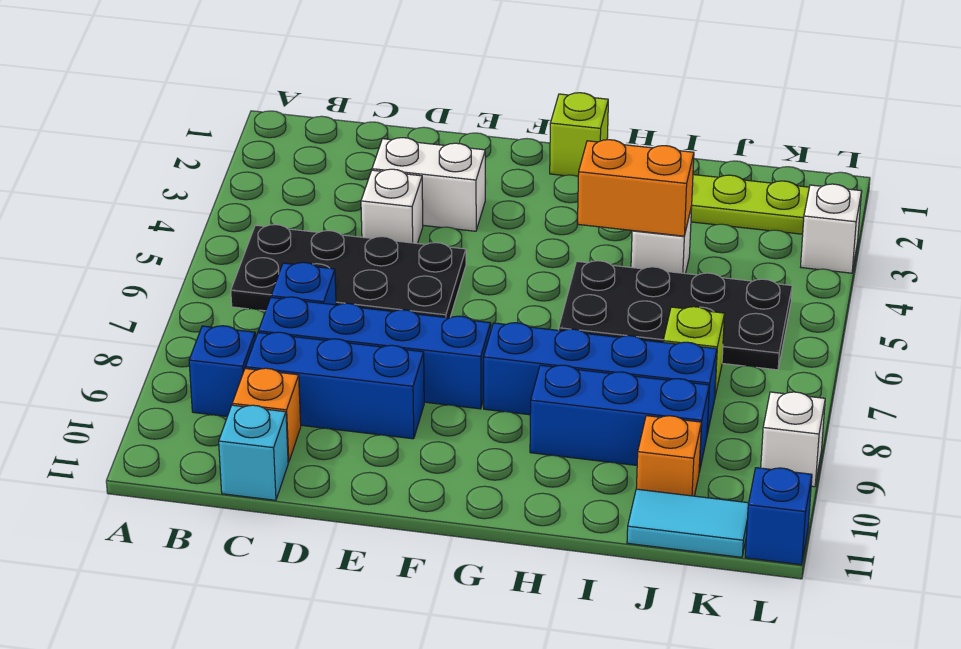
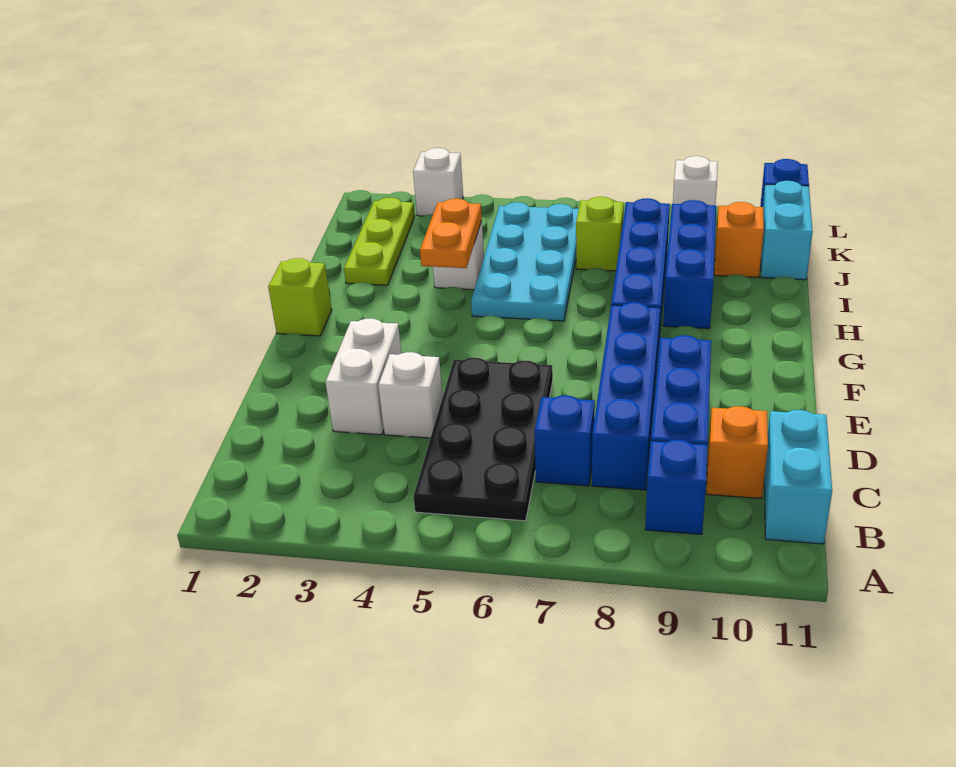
cyan 1x1 brick [219,405,288,500] -> cyan 1x2 brick [764,410,832,544]
orange 1x2 brick [578,140,694,236] -> orange 1x2 plate [420,198,482,268]
black 2x4 plate [559,261,792,370] -> cyan 2x4 plate [471,202,579,321]
cyan 1x2 tile [627,489,749,557] -> cyan 1x2 brick [761,181,813,280]

